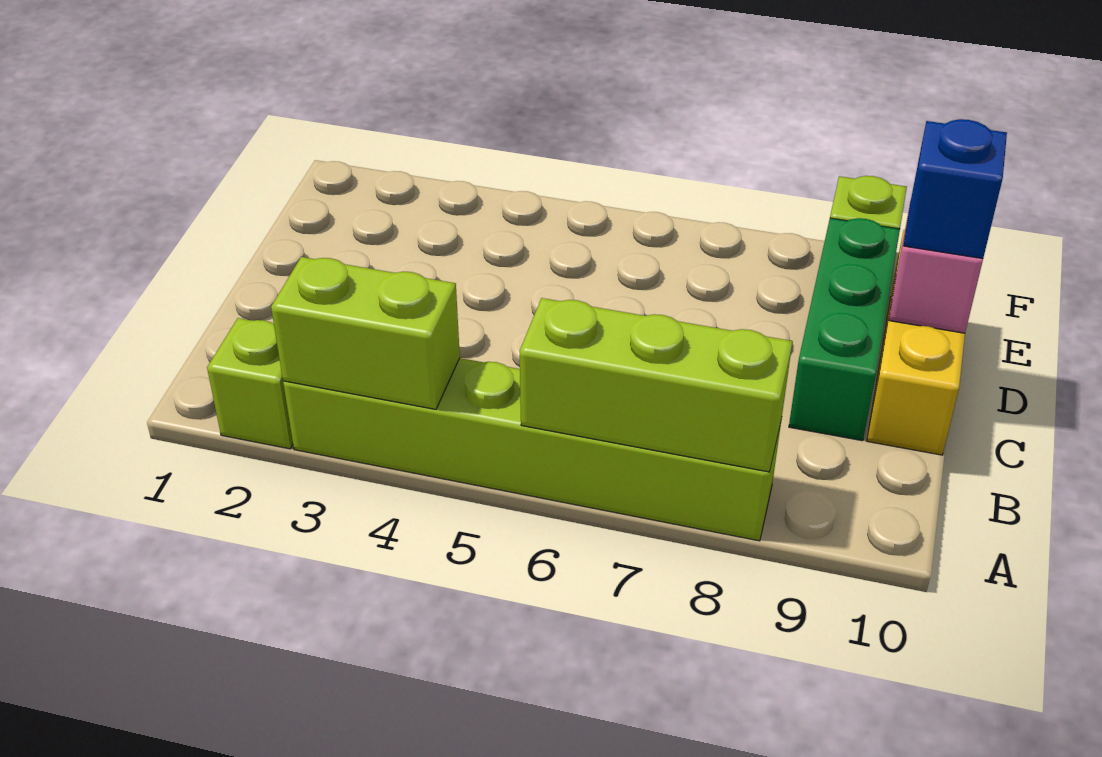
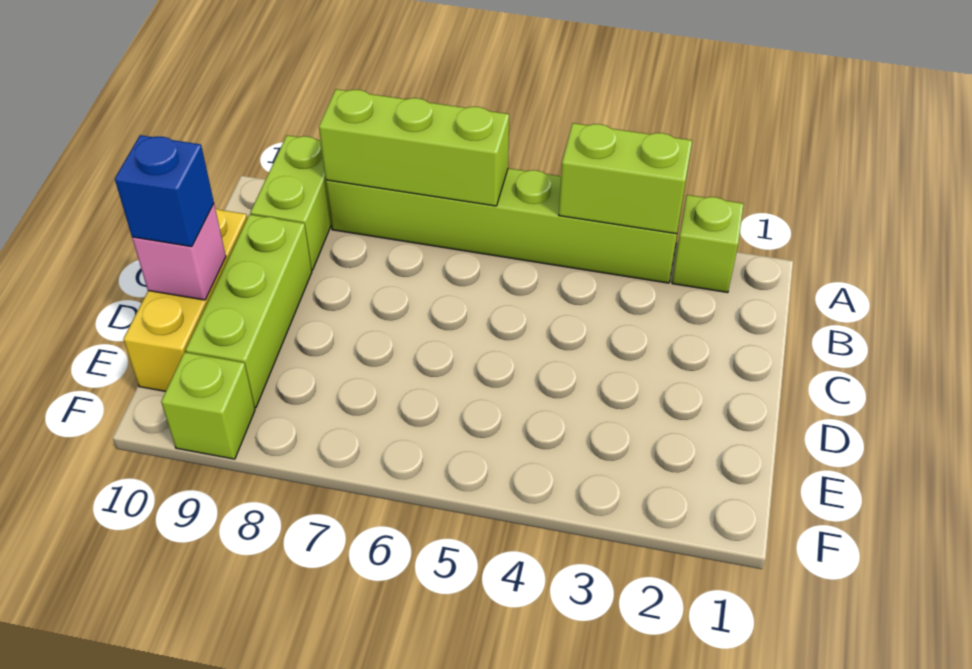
none -> lime 1x2 brick [250,135,331,270]
green 1x3 brick [789,218,900,441] -> lime 1x3 brick [186,215,312,408]

